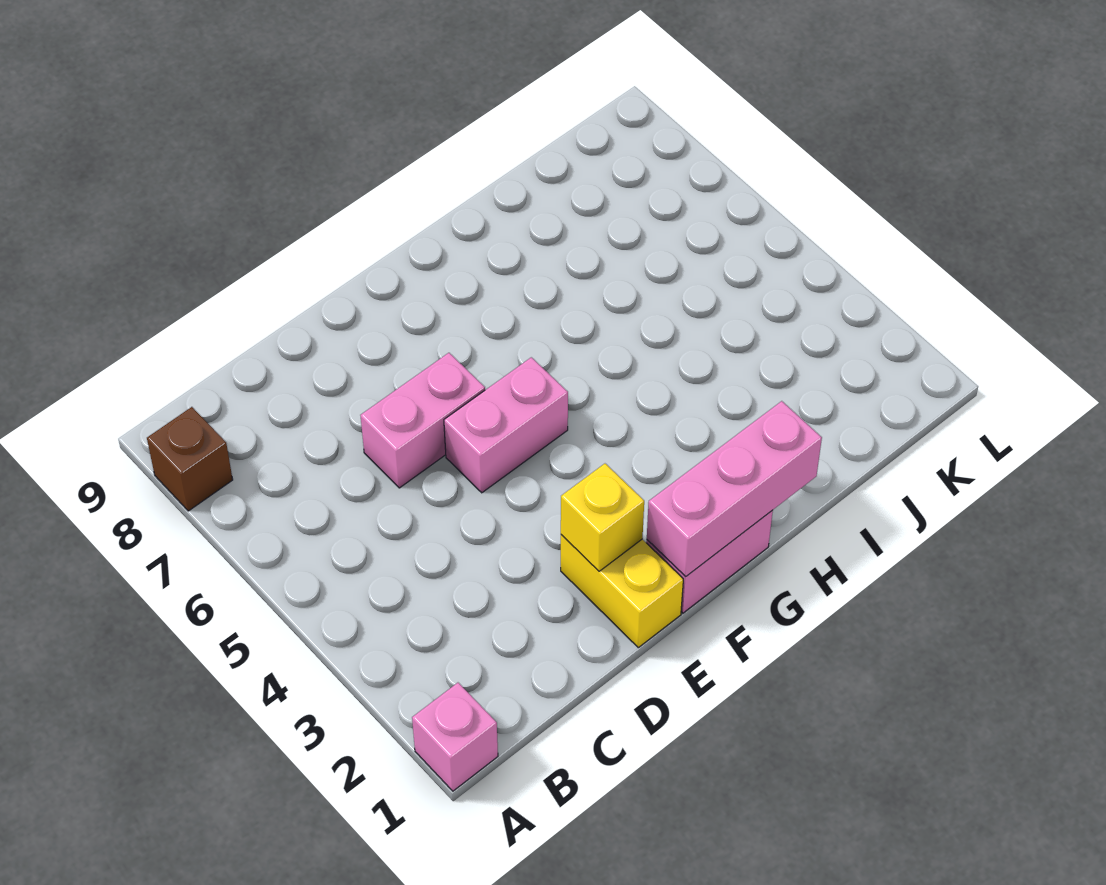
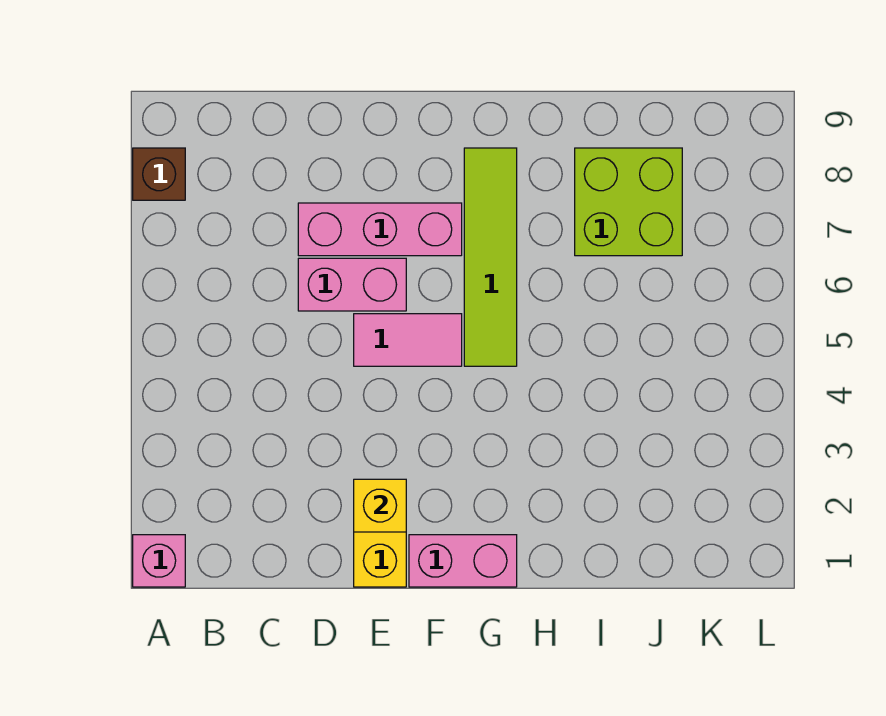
pink 1x2 brick [444,357,568,493] -> pink 1x2 tile [354,314,462,366]
pink 1x3 brick [647,401,822,577] -> pink 1x3 brick moved to [298,203,462,256]
none -> lime 1x4 tile [464,148,517,366]
none -> lime 2x2 brick [575,148,682,256]

